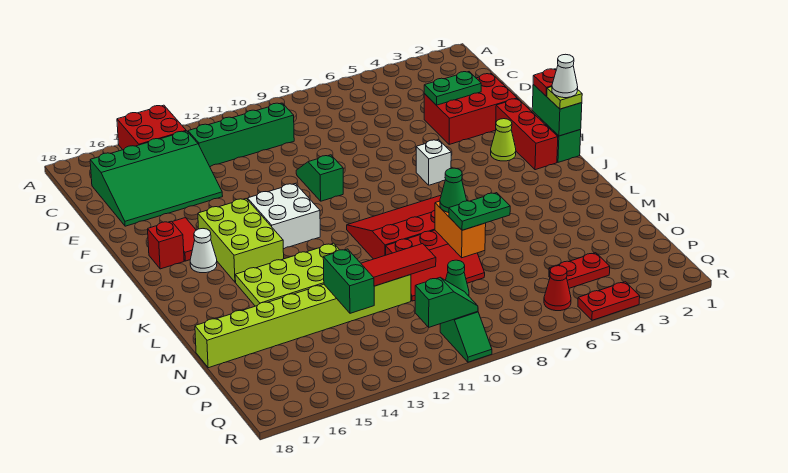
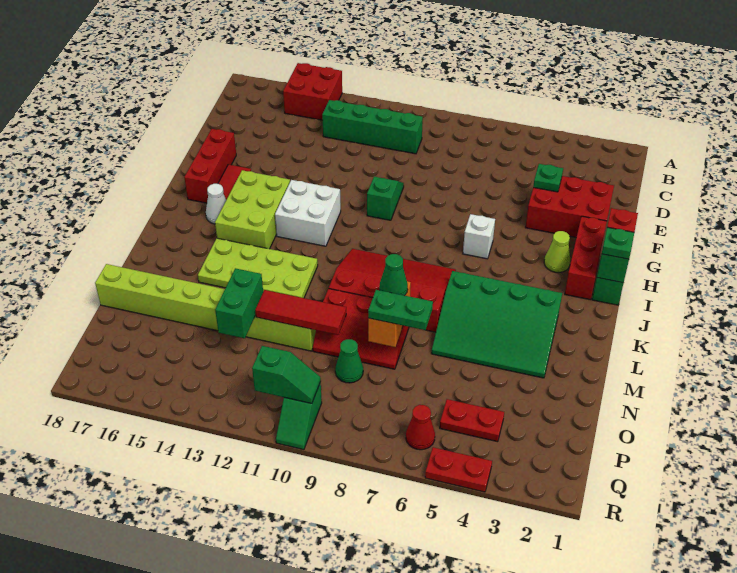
green 3x4 slope [90,131,223,226] -> green 3x4 slope moved to [431,271,562,378]
green 1x2 plate [424,72,481,105] -> green 1x1 plate [533,164,563,192]
red 1x1 brick [148,221,184,269] -> red 1x3 brick [184,129,236,203]
lime 1x1 plate [547,87,582,109] -> green 1x1 plate [602,227,634,259]
white 1x1 cone [552,54,578,98] -> none

